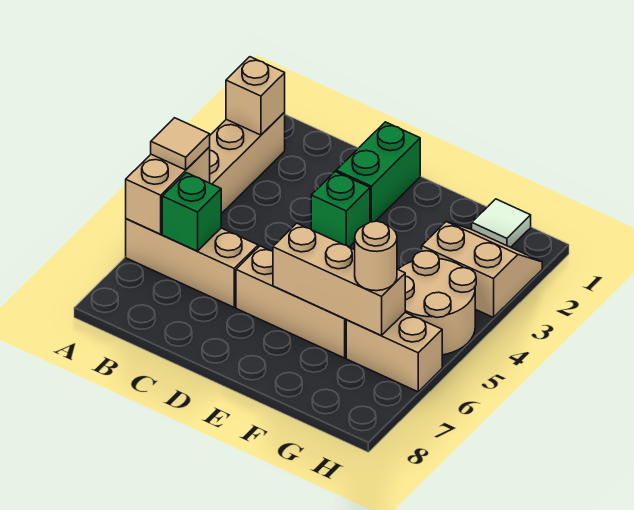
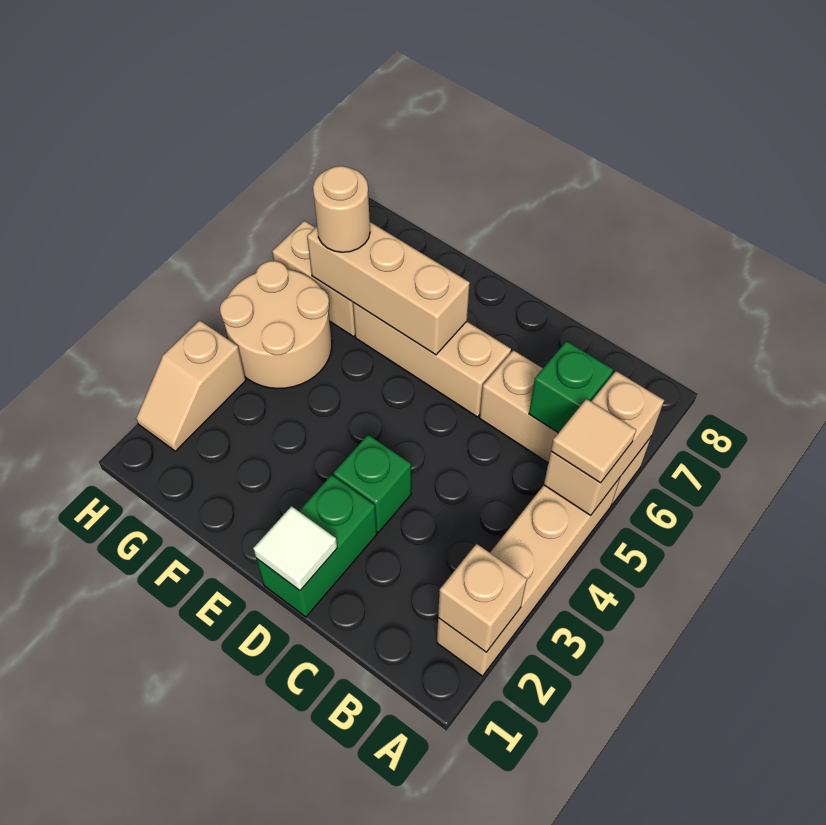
white 1x1 tile [472,199,531,247] -> white 1x1 tile moved to [253,506,337,590]
tan 2x2 slope [422,222,542,318] -> tan 1x2 slope [136,320,246,451]

